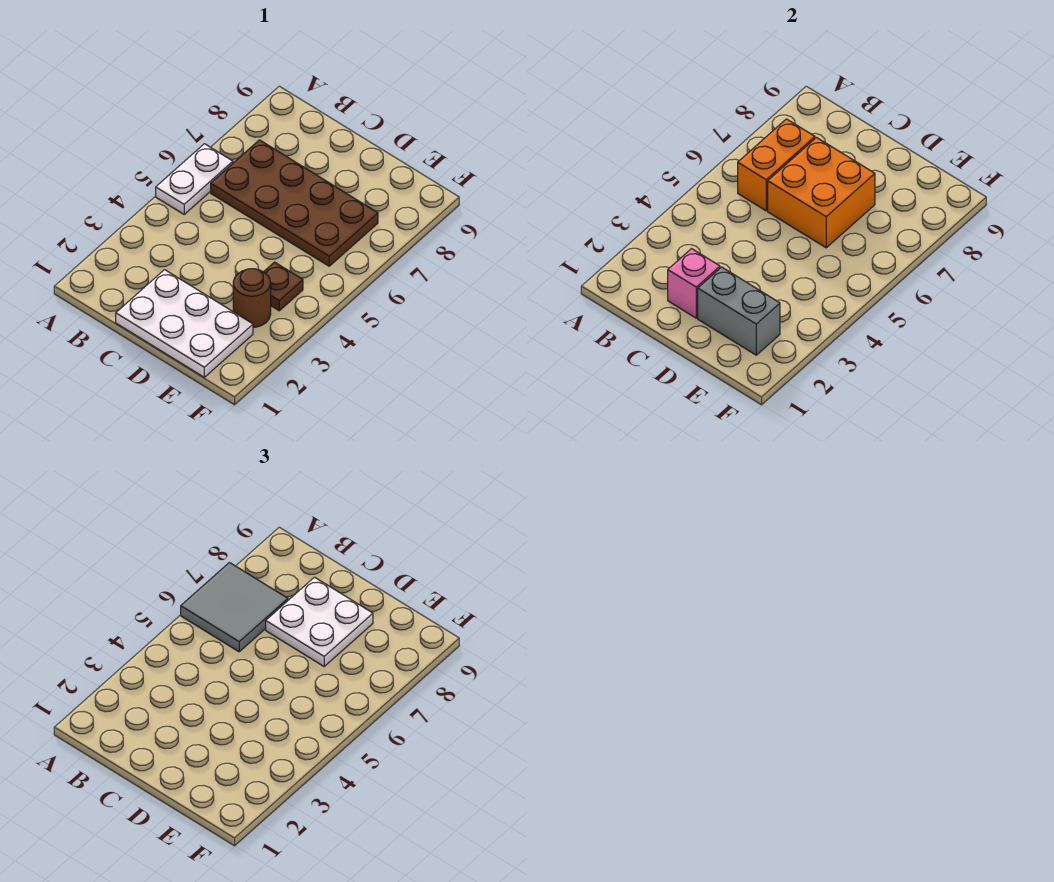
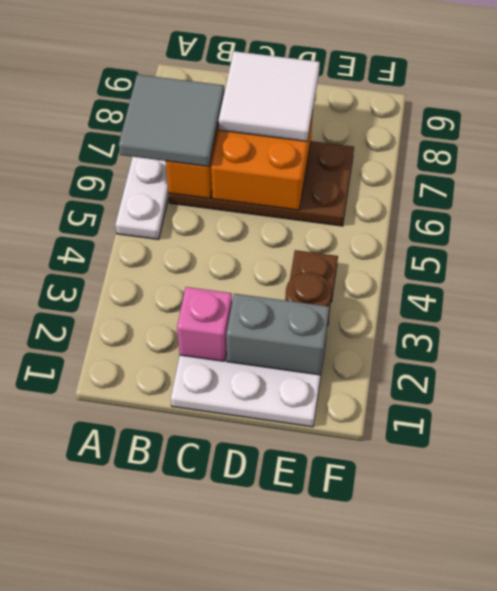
white 2x2 plate [266,577,373,666] -> white 2x2 tile [219,51,320,141]

